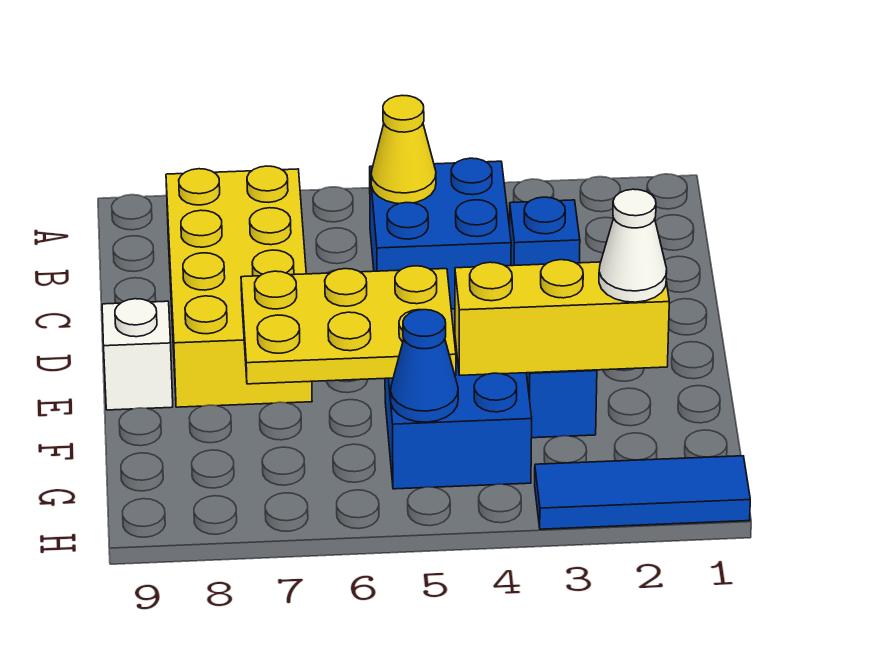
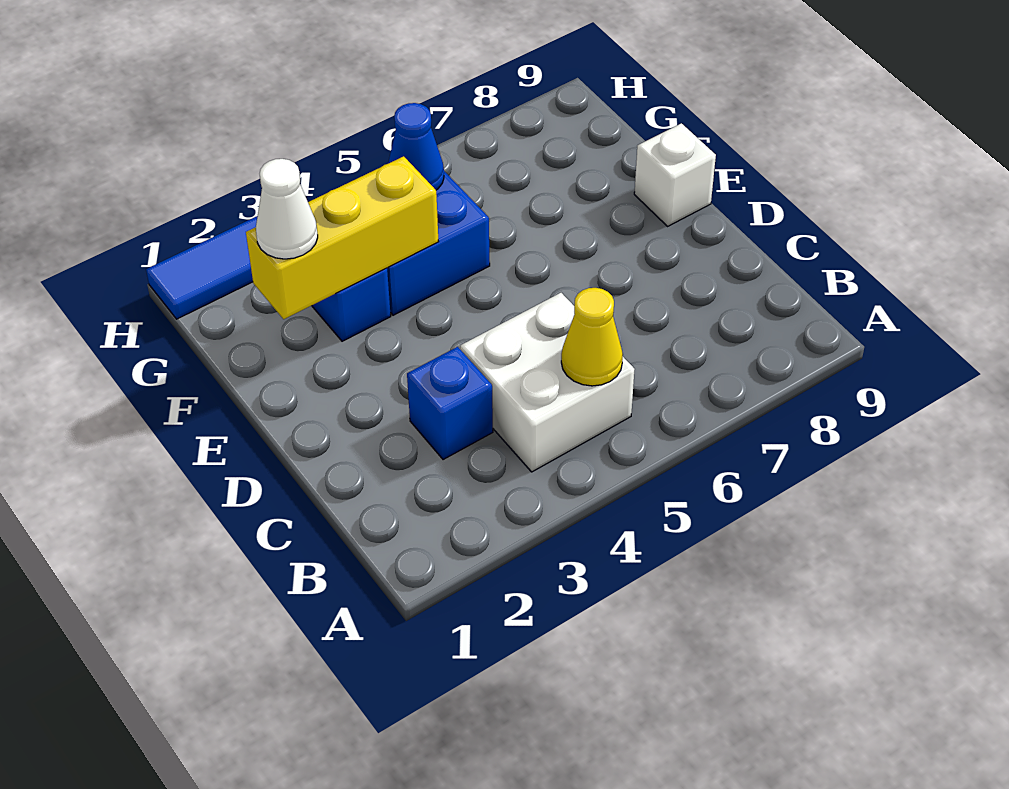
blue 2x2 brick [370,158,511,309] -> white 2x2 brick [460,293,635,472]
yellow 2x4 brick [166,166,312,407] -> none
yellow 2x3 plate [241,266,456,384] -> none

